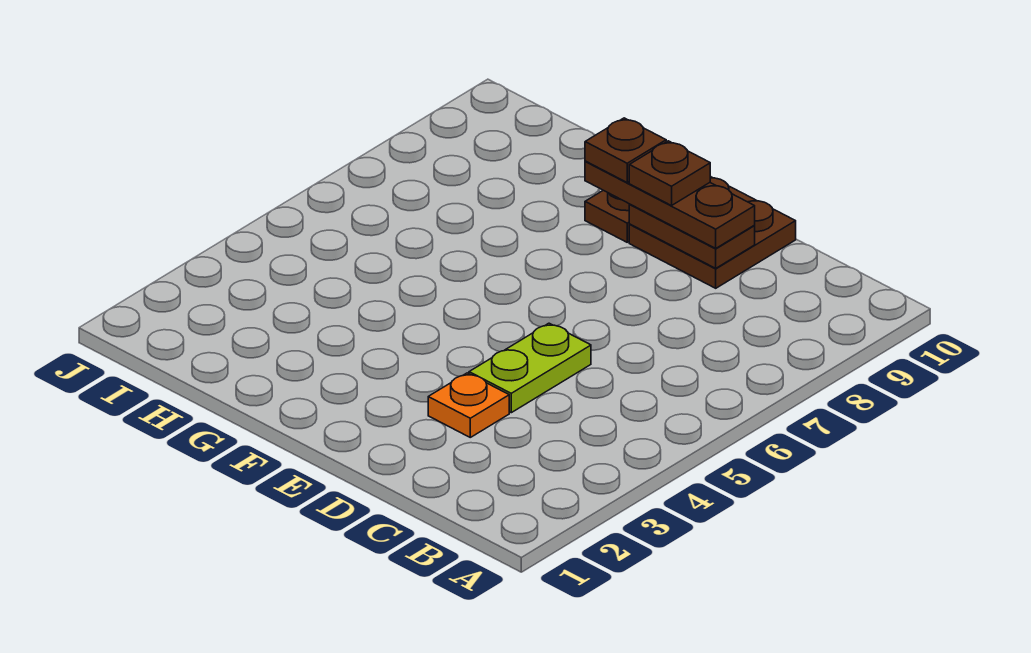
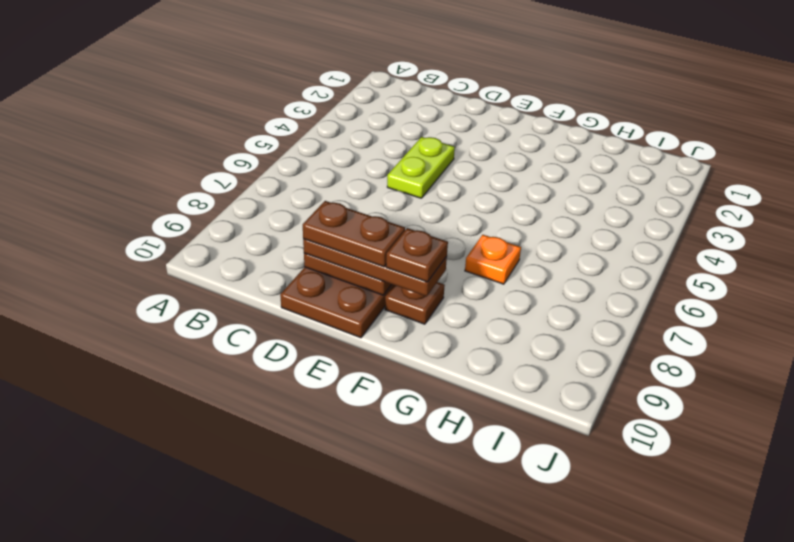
orange 1x1 plate [428,373,509,437] -> orange 1x1 plate moved to [465,235,521,284]
brown 1x1 plate [629,141,710,206] -> brown 1x2 plate [303,201,405,267]

